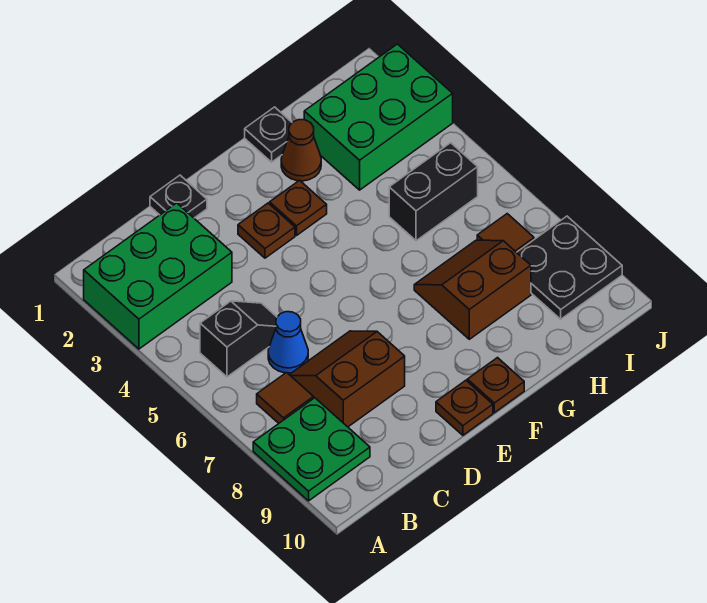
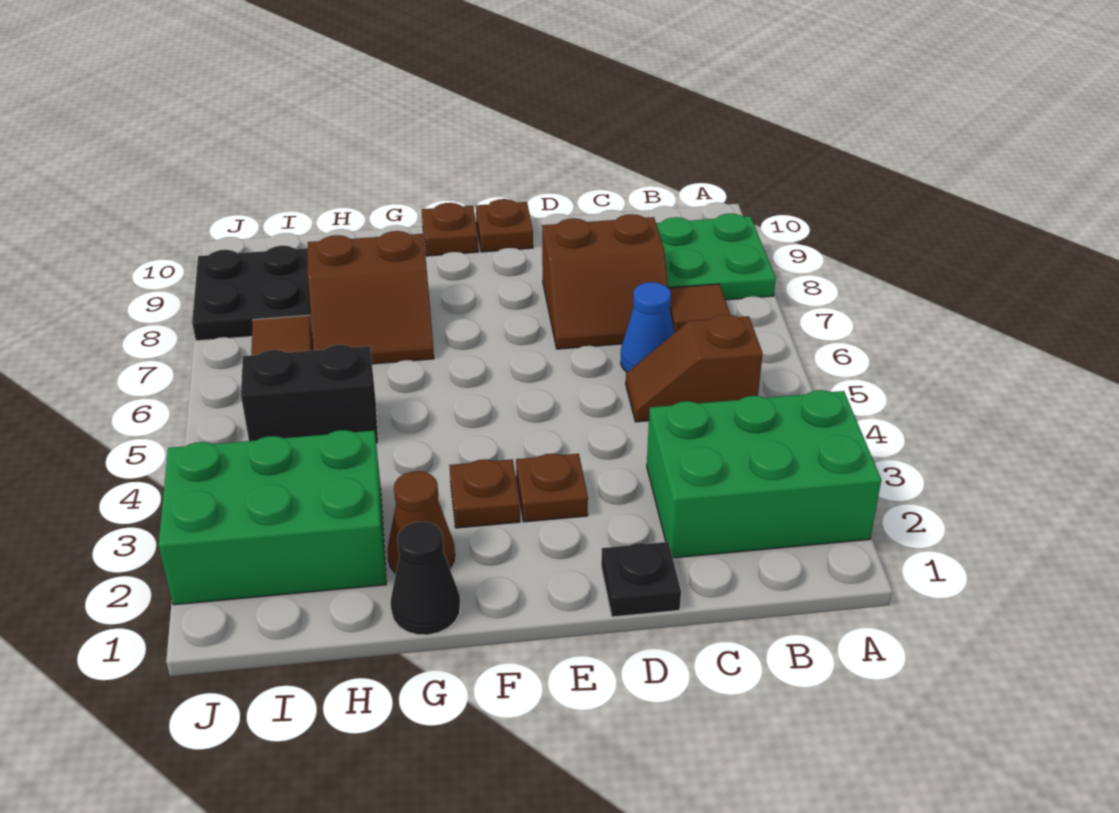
black 1x2 slope [200,301,277,377] -> brown 1x2 slope [626,314,763,422]
black 1x1 plate [245,107,292,162] -> black 1x1 cone [391,522,460,635]

